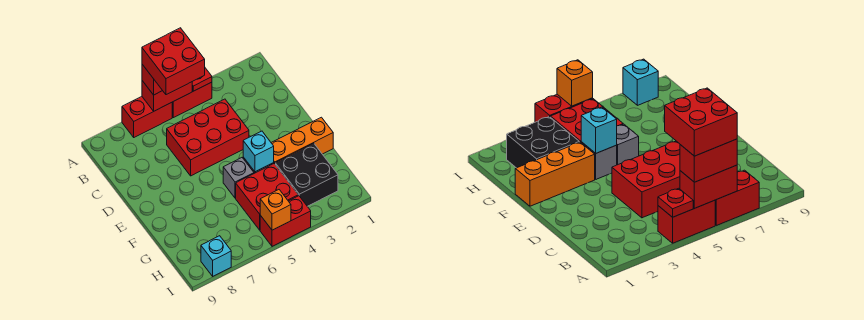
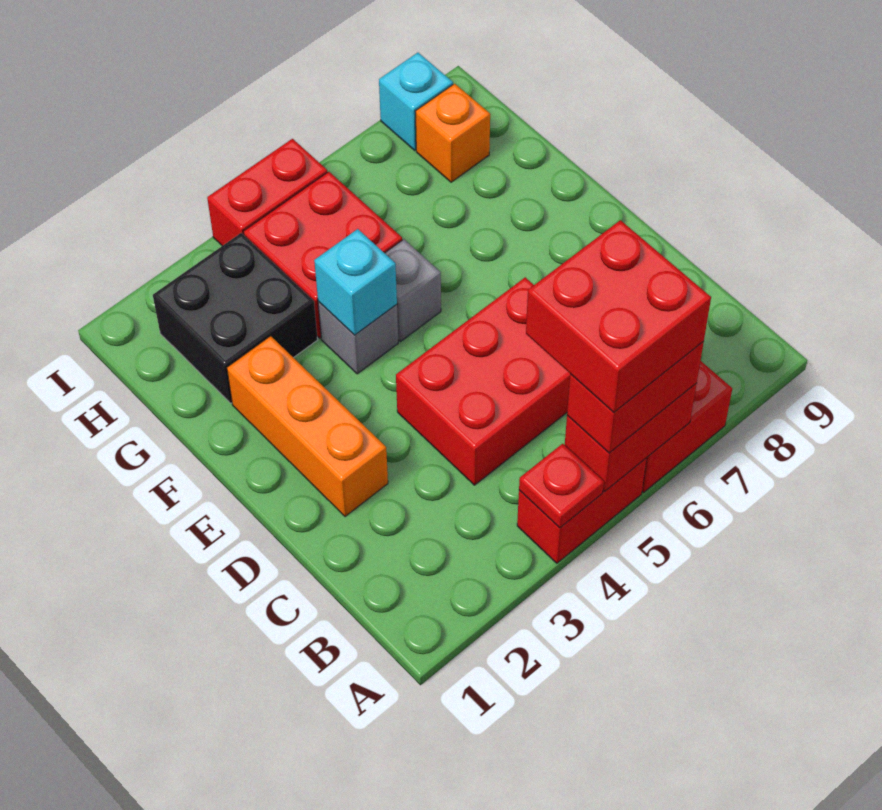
orange 1x3 brick [271,117,333,164] -> orange 1x3 brick turned to [227,336,388,516]
orange 1x1 brick [260,190,291,230] -> orange 1x1 brick moved to [415,84,490,182]

